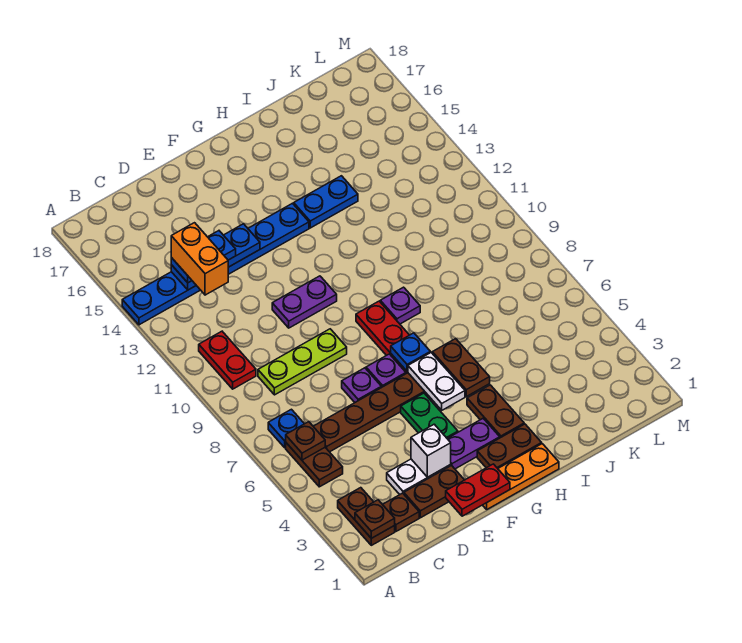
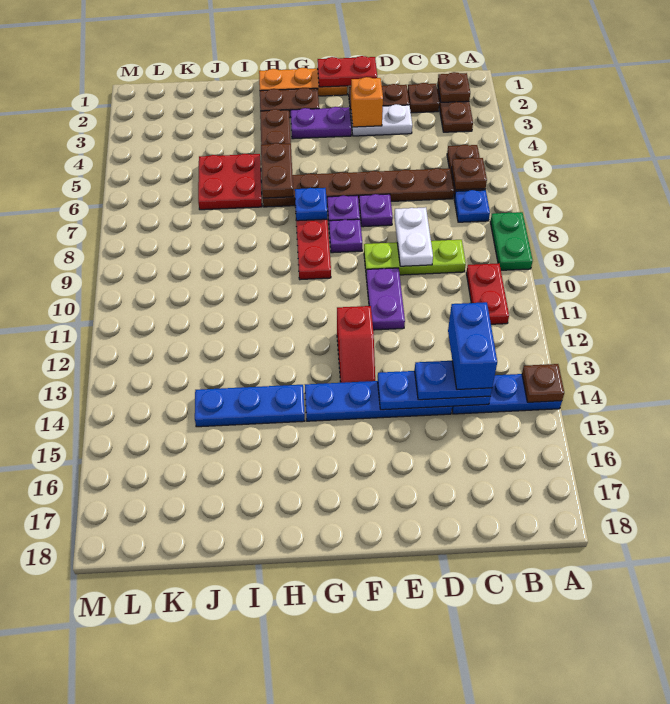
none -> brown 1x1 plate [522,364,564,402]
orange 1x2 brick [171,223,228,295] -> blue 1x2 brick [448,302,497,390]
white 1x1 brick [411,424,451,477] -> orange 1x1 brick [351,77,383,127]
purple 1x2 plate [272,276,337,328] -> purple 1x2 plate turned to [366,268,405,330]
green 1x2 plate [401,393,458,438] -> green 1x2 plate moved to [490,212,533,270]
none -> red 1x2 slope [337,306,375,383]
white 1x2 plate [408,353,465,410] -> white 1x2 plate moved to [394,207,433,266]
purple 1x1 plate [380,287,420,324] -> purple 1x1 plate moved to [329,219,362,253]
blue 1x2 plate [294,176,358,228] -> blue 1x3 plate [195,385,305,427]
none -> red 2x2 plate [198,154,262,210]

